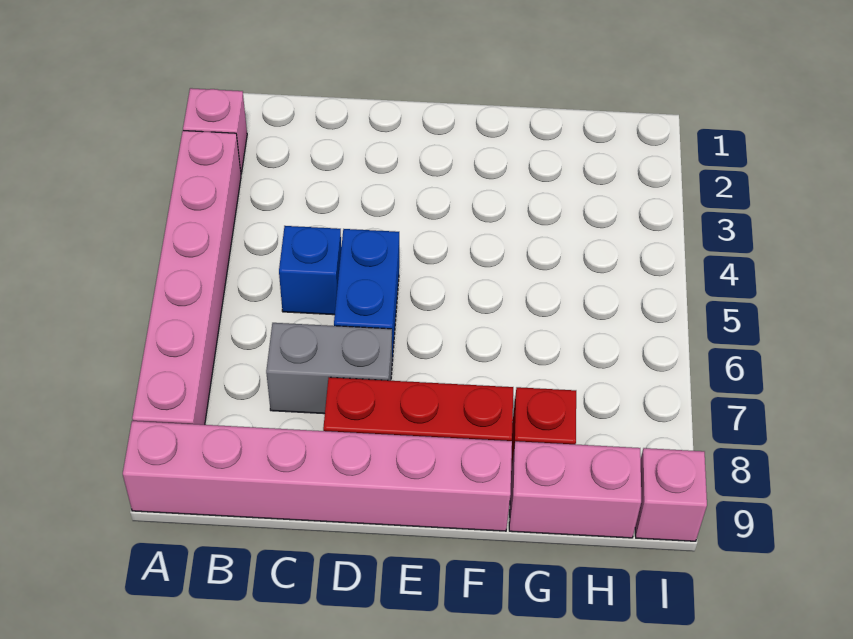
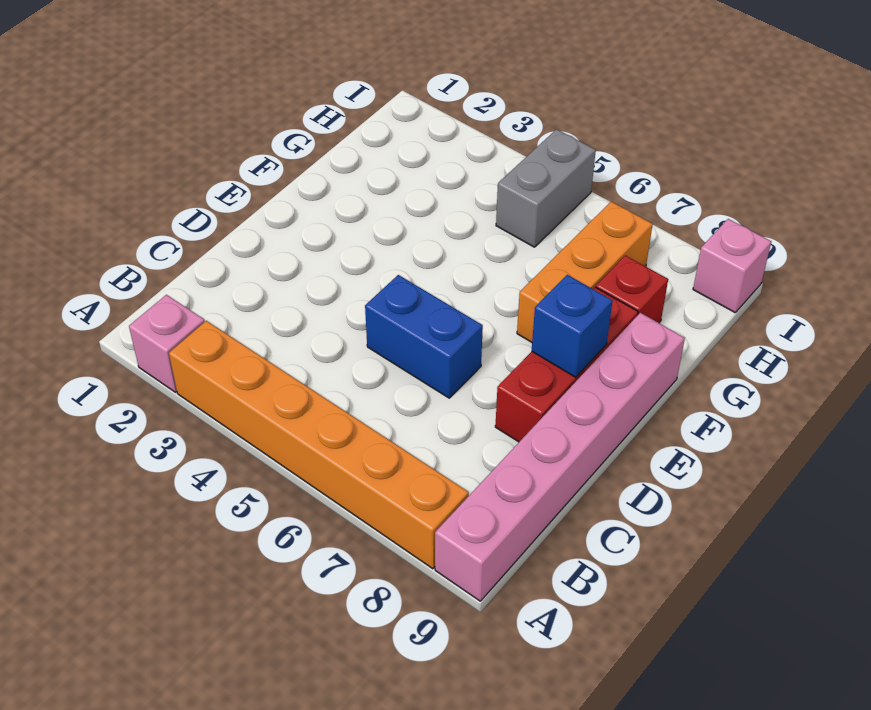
pink 1x6 brick [132,131,241,425] -> orange 1x6 brick [169,321,469,569]
blue 1x1 brick [279,226,341,315] -> blue 1x1 brick moved to [532,275,613,377]
grey 1x2 brick [266,323,392,414] -> grey 1x2 brick moved to [496,129,596,247]
none -> orange 1x3 brick [517,202,653,342]
pink 1x2 brick [509,441,641,538] -> none

